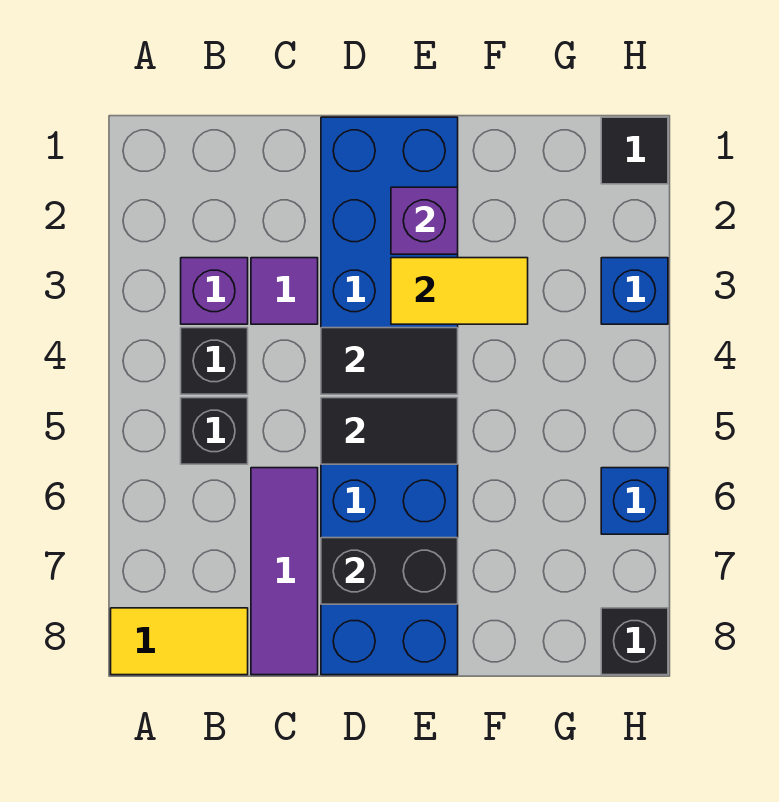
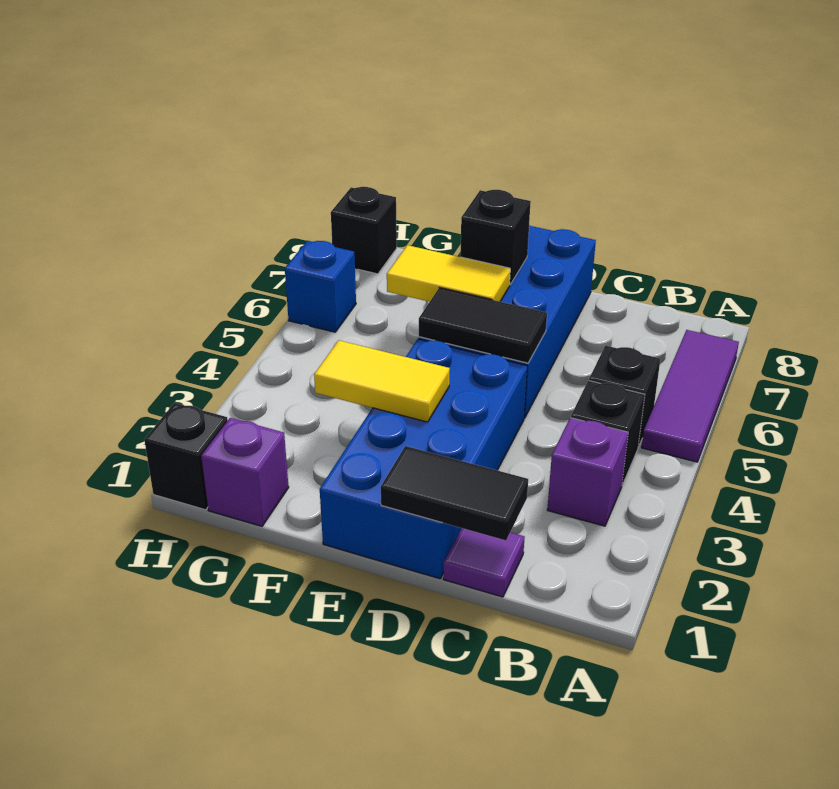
yellow 1x2 tile [111,608,248,675] -> yellow 1x2 tile moved to [387,245,510,302]
purple 1x1 tile [251,258,318,324] -> purple 1x1 tile moved to [443,528,525,597]
purple 1x3 tile [251,468,318,675] -> purple 1x3 tile moved to [641,330,739,462]
black 1x2 tile [321,328,458,394] -> black 1x2 tile moved to [381,446,528,540]
black 1x2 brick [321,538,458,604] -> black 1x1 brick [460,190,531,284]
purple 1x1 brick [391,187,458,254] -> purple 1x1 brick moved to [201,418,289,526]
black 1x1 tile [601,117,668,184] -> black 1x1 brick [144,403,228,510]
blue 1x1 brick [601,258,668,324] -> none

